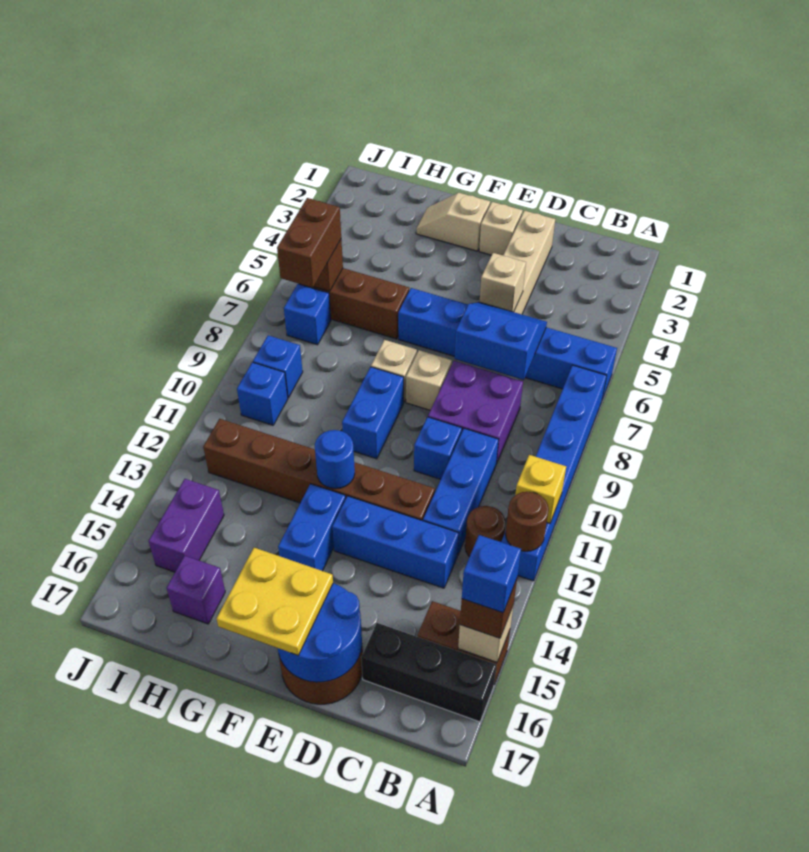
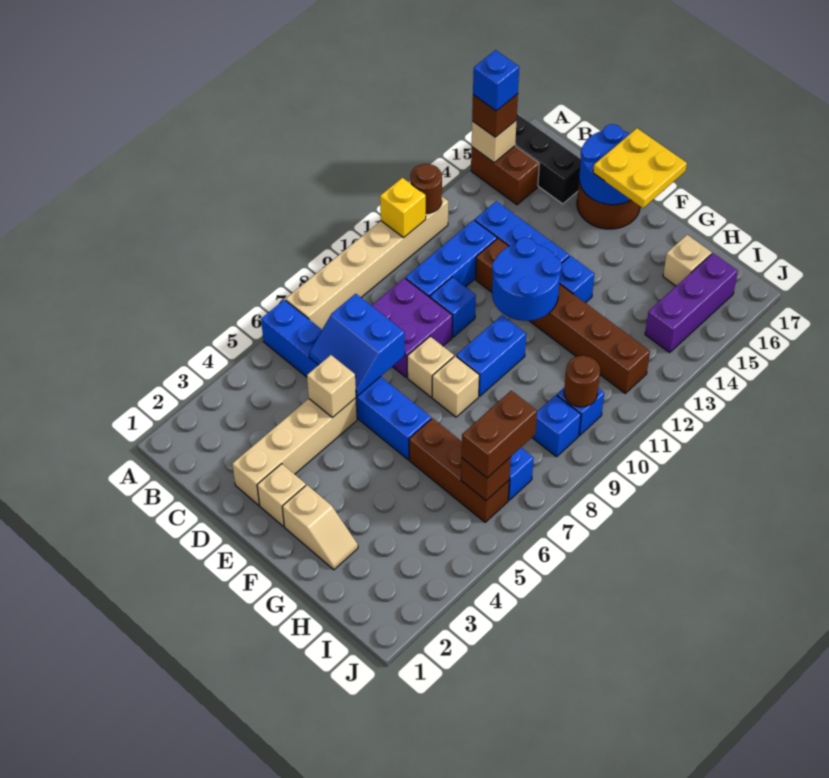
blue 1x6 brick [501,365,607,581] -> tan 1x6 brick [286,197,448,329]
brown 1x1 round brick [465,506,506,557] -> brown 1x1 round brick moved to [564,356,600,407]
blue 1x1 round brick [315,430,355,489] -> blue 2x2 round brick [492,238,562,321]
blue 1x2 brick [278,484,346,571] -> blue 1x1 brick [559,256,594,303]
purple 1x1 brick [167,556,225,624] -> tan 1x1 brick [663,235,712,286]
purple 1x2 brick [149,479,224,572] -> purple 1x3 brick [645,253,738,353]

